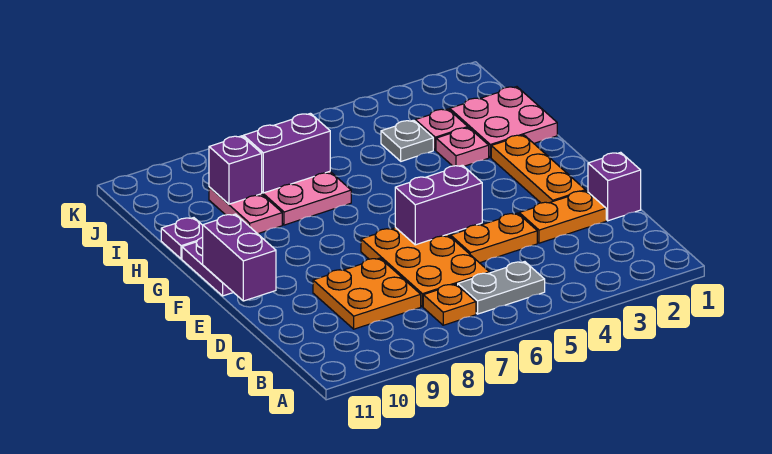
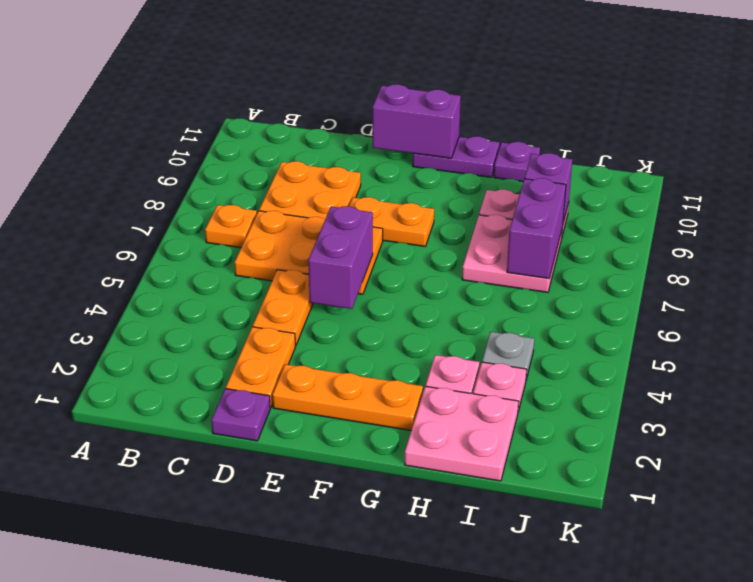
grey 1x2 plate [458,262,545,314] -> none
purple 1x1 brick [588,152,641,221] -> purple 1x1 plate [211,389,270,441]
none -> orange 1x2 plate [349,197,434,246]

